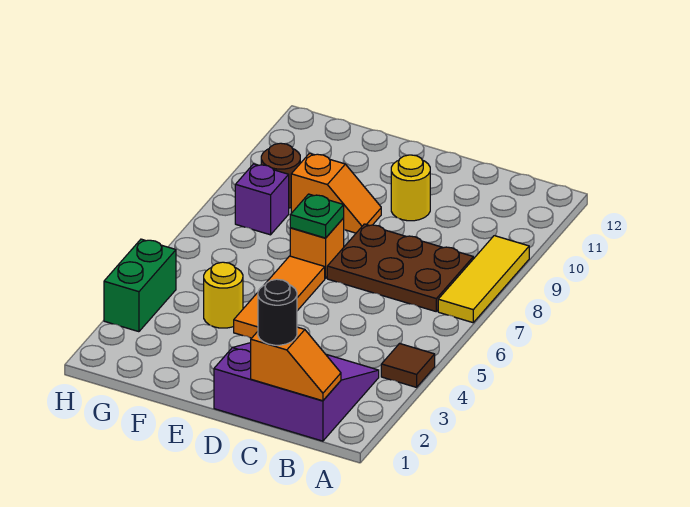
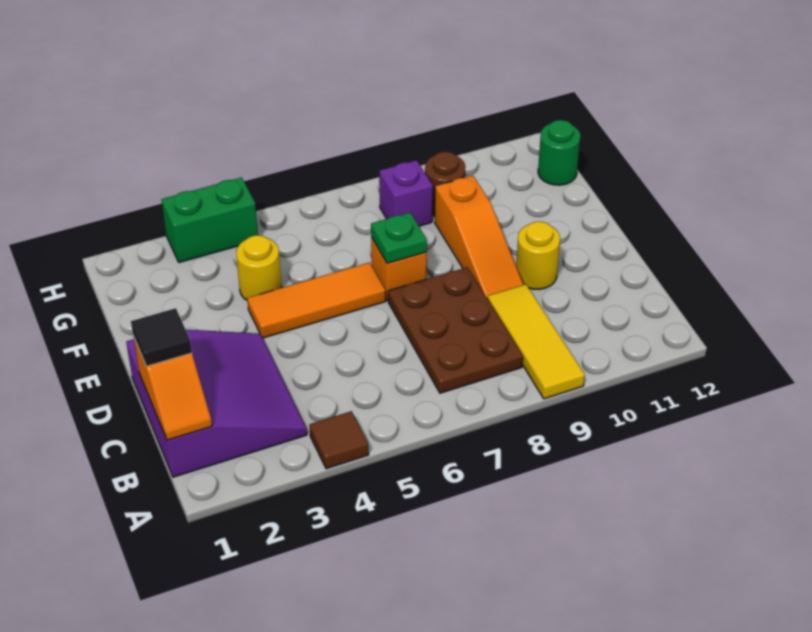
yellow 1x3 tile [438,236,529,323] -> yellow 1x3 tile turned to [488,284,585,399]
black 1x1 round brick [258,279,297,345] -> black 1x1 tile [131,308,192,366]
orange 1x2 slope [291,153,381,233] -> orange 1x3 slope [435,176,524,299]
none -> green 1x1 round brick [538,120,580,185]

